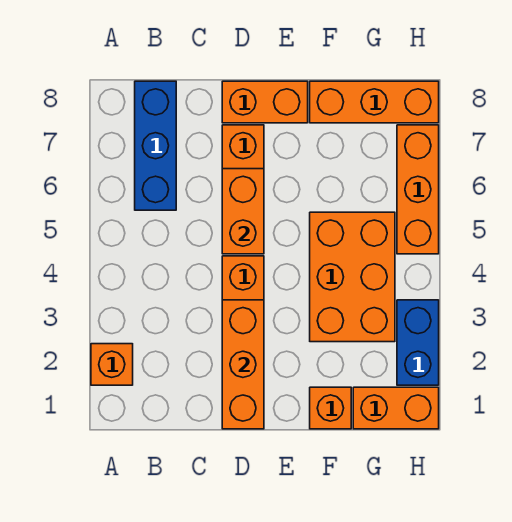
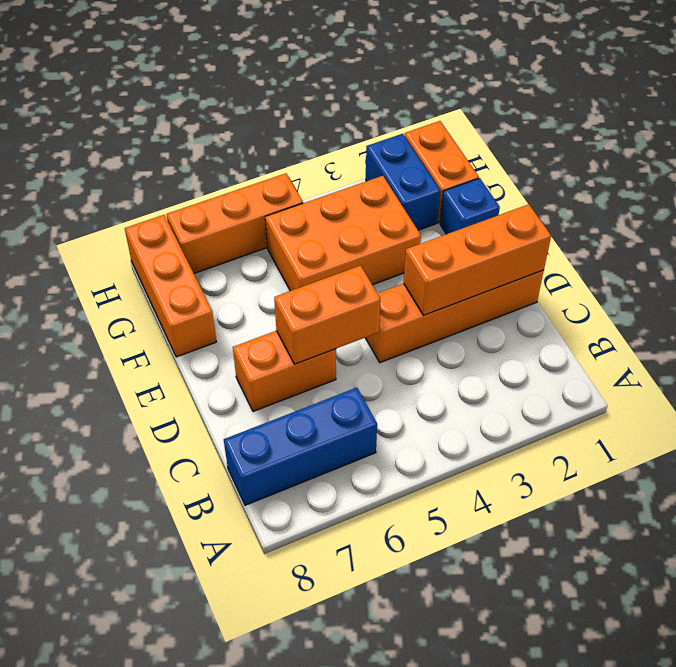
orange 1x1 brick [91,344,133,385] -> none
orange 1x2 brick [222,81,308,123] -> none
orange 1x1 brick [310,387,351,429] -> blue 1x1 brick [440,178,500,234]
blue 1x2 brick [397,300,439,385] -> blue 1x2 brick turned to [366,134,440,230]

